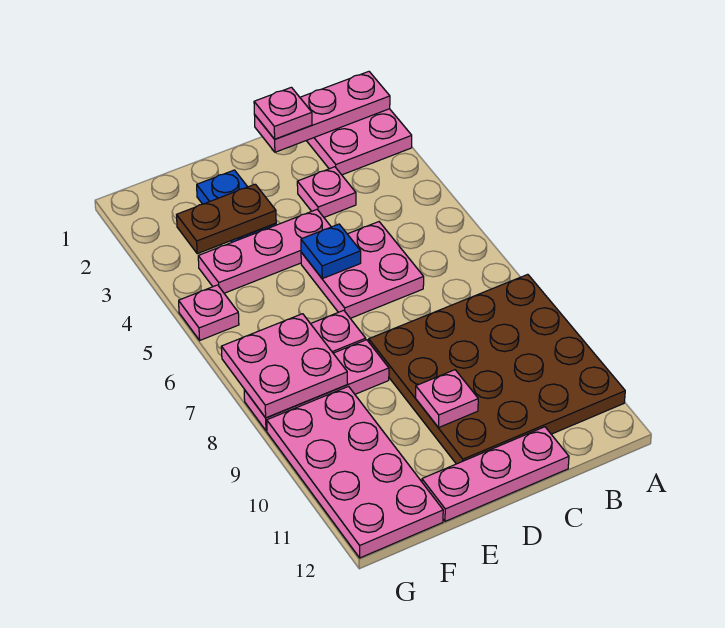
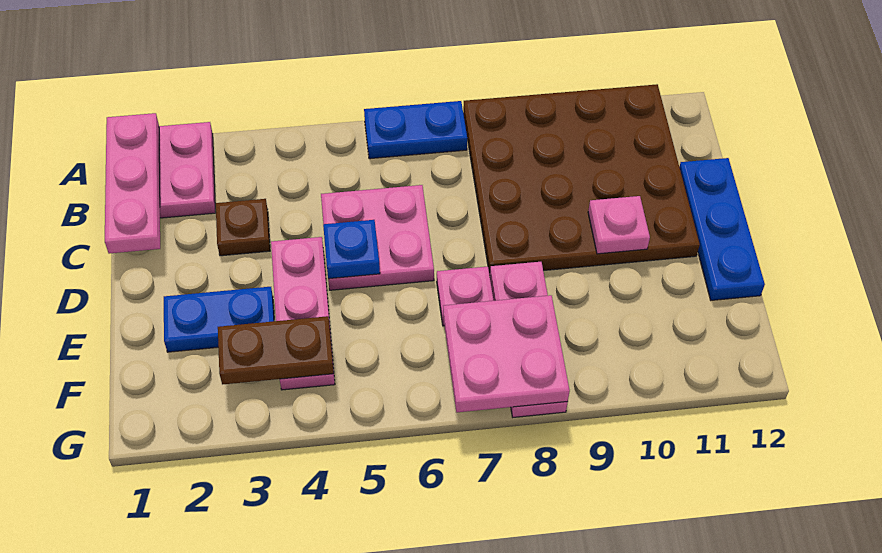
none -> blue 1x2 plate [364,101,467,159]
pink 1x1 plate [254,87,312,139] -> none
pink 1x1 plate [297,167,356,217] -> brown 1x1 plate [216,199,270,256]
pink 1x3 plate [422,427,569,521] -> blue 1x3 plate [679,158,765,300]
brown 1x2 plate [177,184,276,254] -> brown 1x2 plate turned to [218,316,334,385]
pink 2x4 plate [267,387,443,558] -> none
pink 1x1 plate [179,285,239,340] -> none

